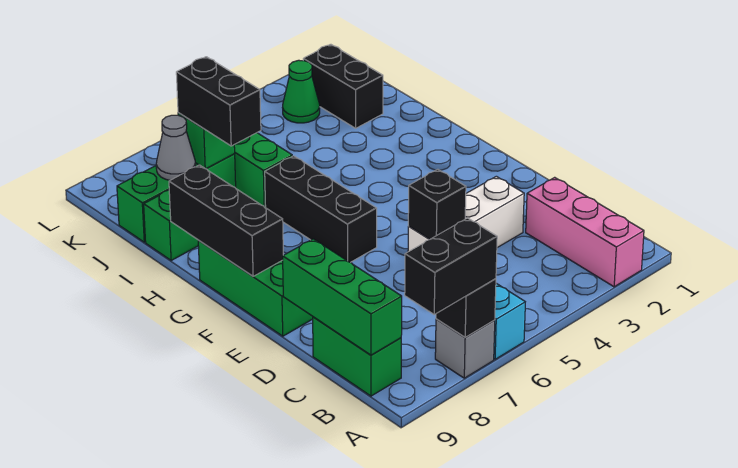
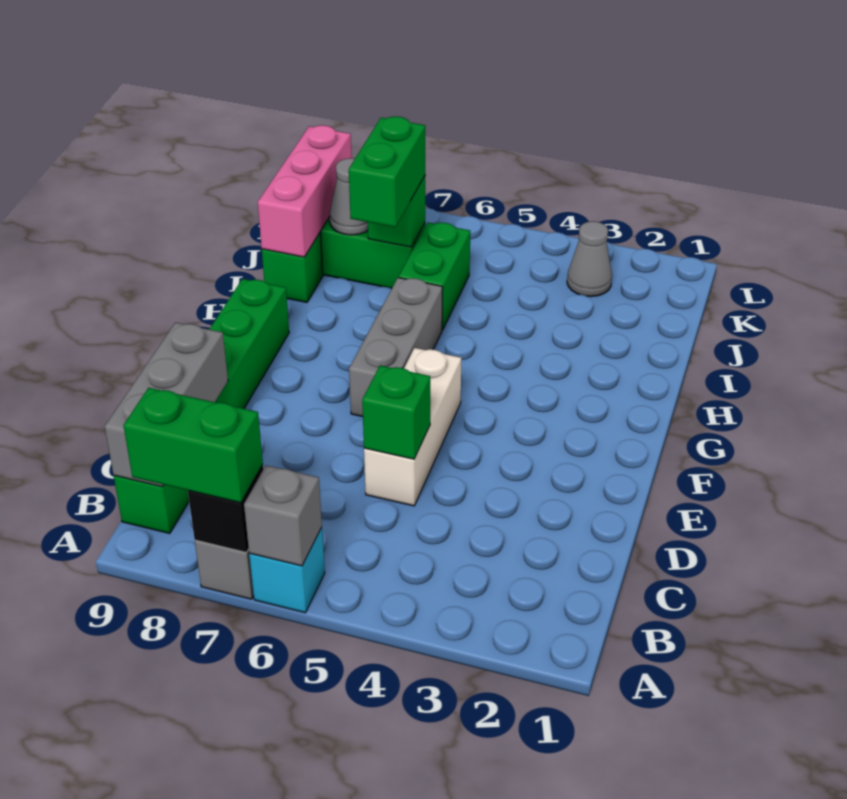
pink 1x3 brick [526,177,644,287] -> pink 1x3 brick moved to [258,125,352,257]
none -> grey 1x1 brick [244,465,322,566]
black 1x2 brick [405,218,497,314] -> green 1x2 brick [123,388,263,503]
green 1x3 brick [283,239,402,355] -> grey 1x3 brick [105,323,228,487]
white 1x3 brick [408,176,524,252] -> white 1x3 brick turned to [364,348,461,506]
black 1x1 brick [408,169,466,239] -> green 1x1 brick [362,366,430,459]
black 1x3 brick [265,156,377,262] -> grey 1x3 brick [349,278,443,417]
black 1x3 brick [169,165,283,276] -> none
black 1x2 brick [176,57,261,146] -> green 1x2 brick [349,116,425,227]
black 1x2 brick [303,44,383,128] -> none
green 1x1 cone [283,60,320,123] -> grey 1x1 cone [567,221,612,297]

